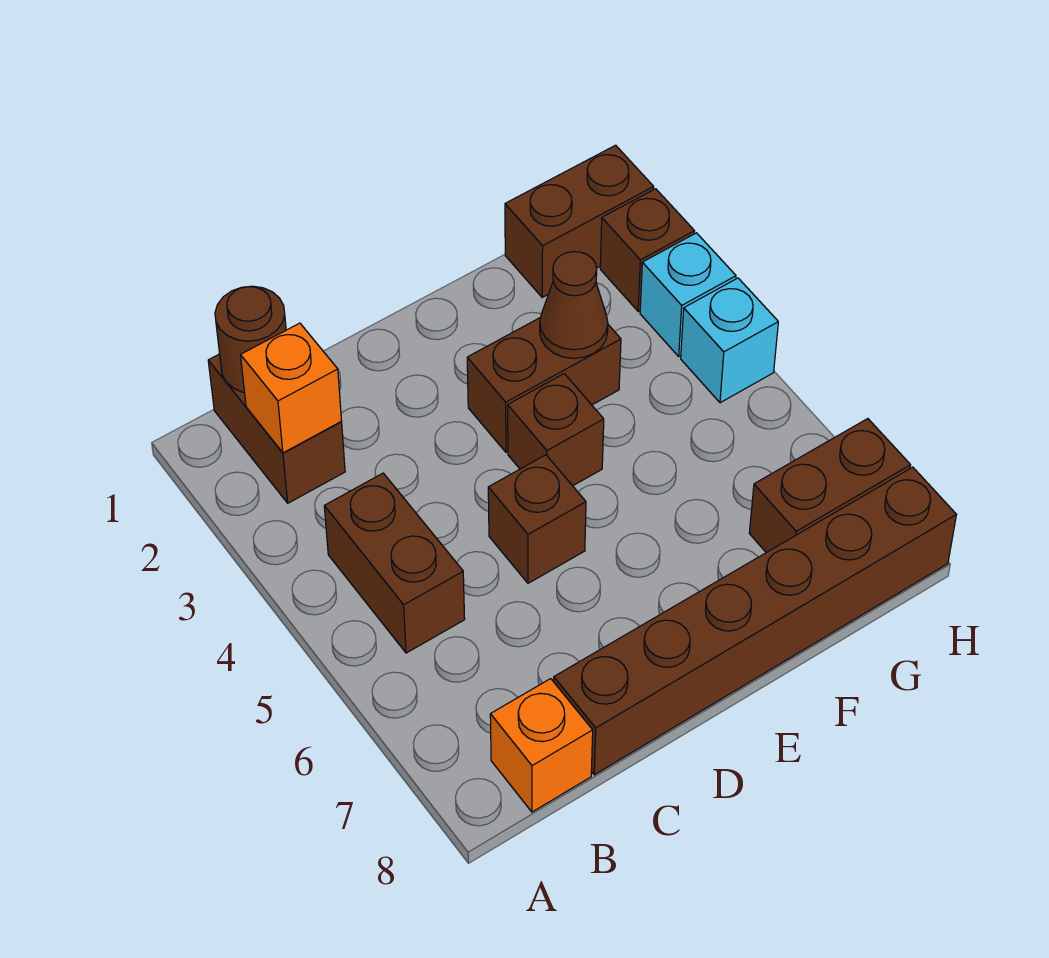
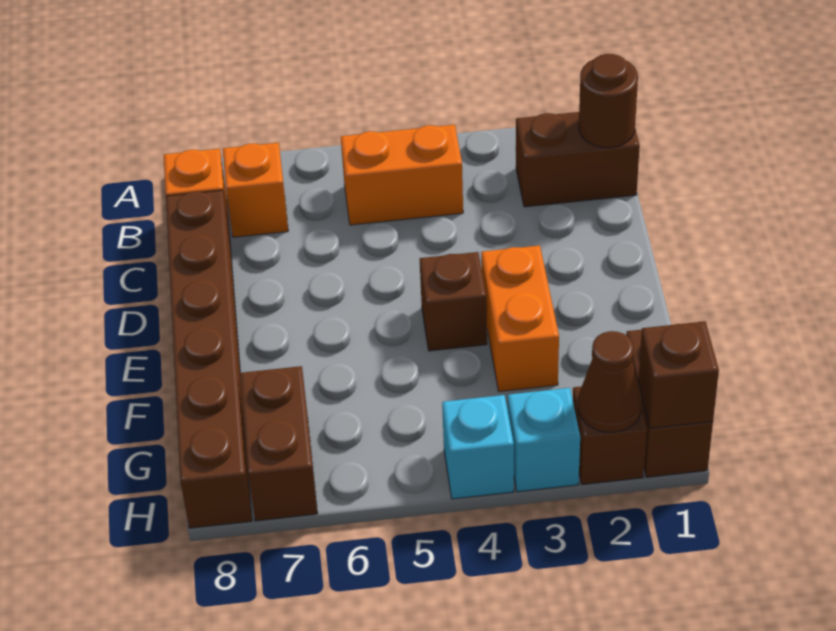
orange 1x1 brick [241,323,342,453] -> orange 1x1 brick moved to [223,143,288,237]
brown 1x2 brick [324,473,465,653] -> orange 1x2 brick [341,125,463,225]
brown 1x1 brick [488,455,586,583] -> brown 1x1 brick moved to [638,321,719,428]
brown 1x2 brick [467,317,621,452] -> orange 1x2 brick [481,246,559,392]
brown 1x1 cone [540,252,608,358] -> brown 1x1 cone moved to [578,331,642,432]

